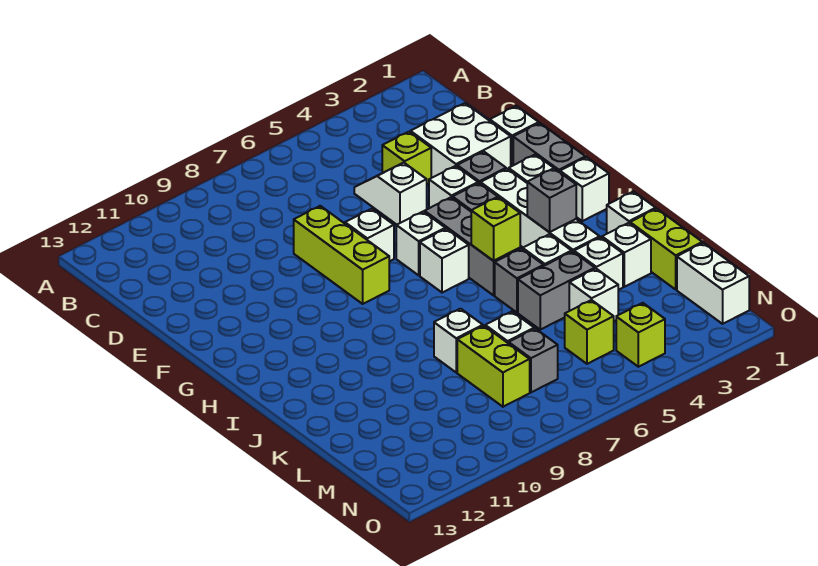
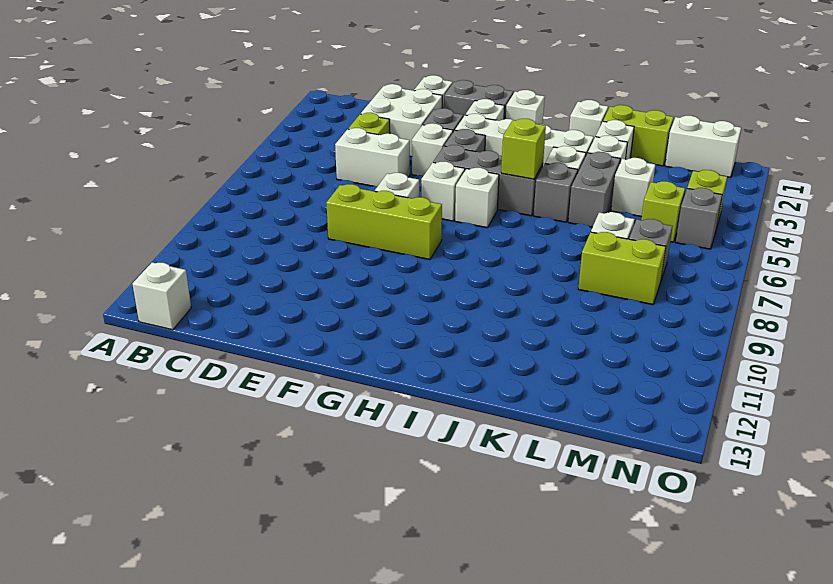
white 1x2 slope [354,163,427,225] -> white 1x2 brick [335,128,410,186]
grey 1x1 brick [527,168,576,232] -> grey 1x1 brick moved to [676,188,722,249]
white 1x1 brick [434,309,483,372] -> white 1x1 brick moved to [133,262,191,330]

